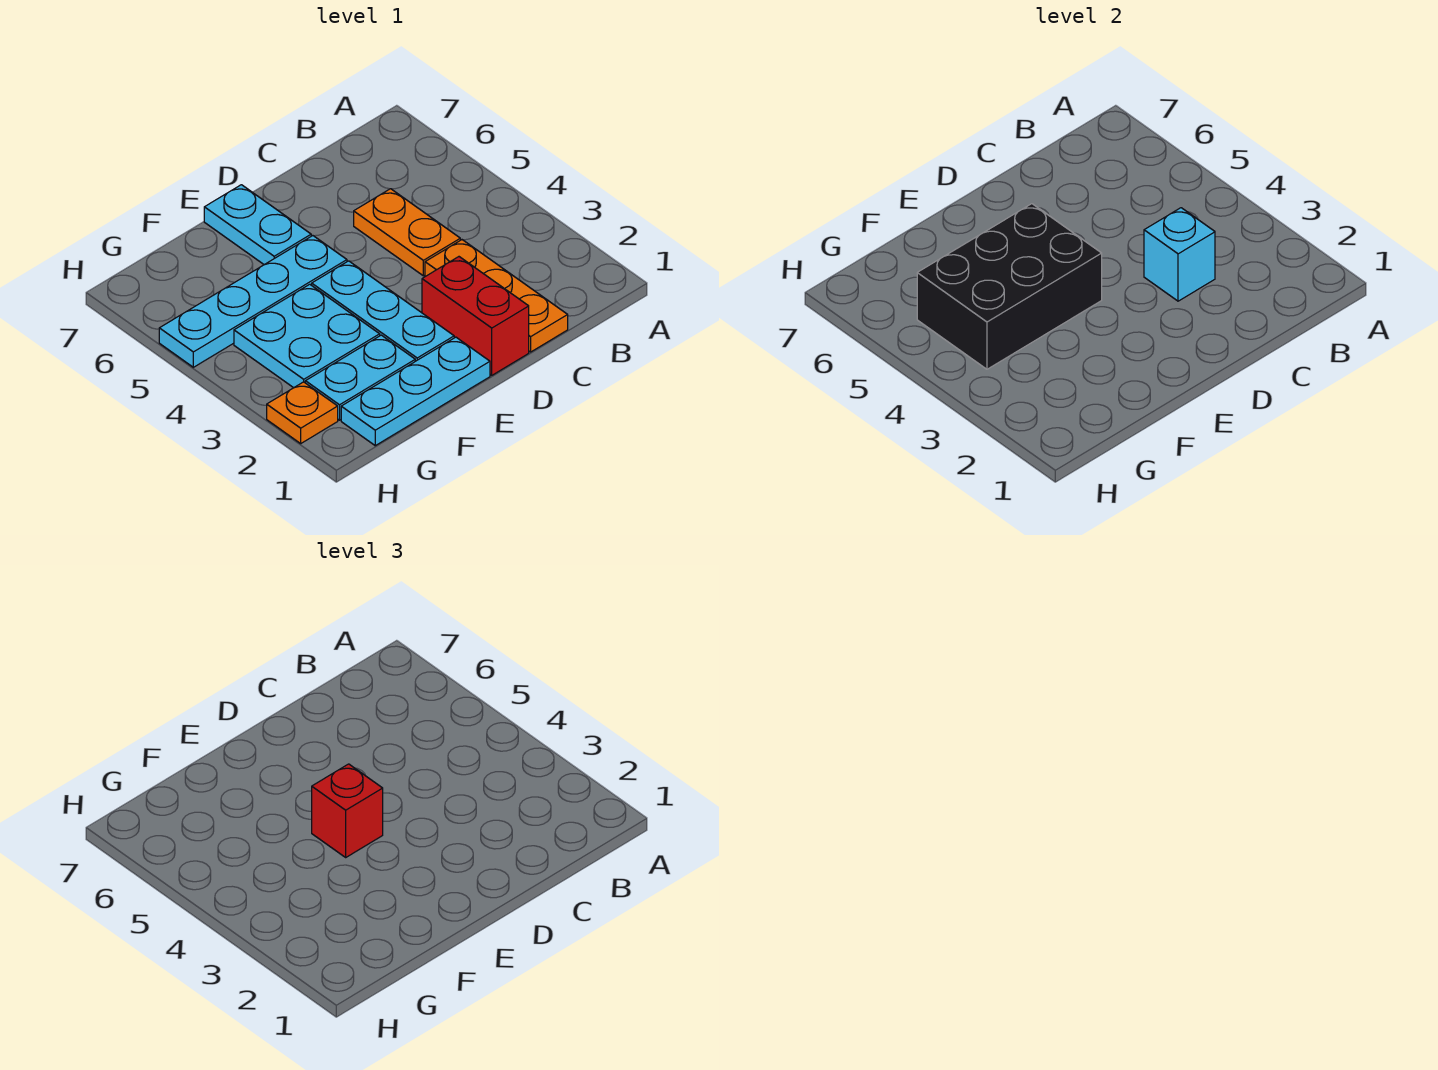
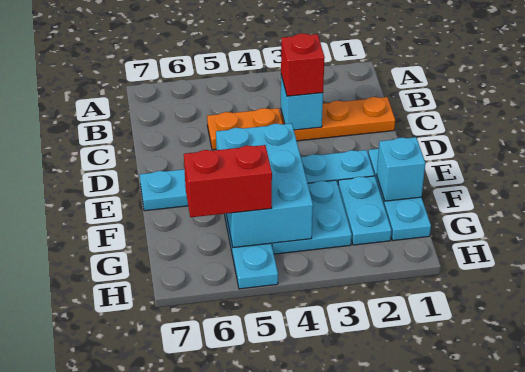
red 1x2 brick [422,257,529,375] -> red 1x2 brick moved to [184,145,272,217]
black 2x3 brick [917,204,1102,369] -> cyan 2x3 brick [216,123,313,248]
red 1x1 brick [312,764,383,857] -> red 1x1 brick moved to [281,33,325,96]
none -> cyan 1x1 brick [377,137,425,201]
orange 1x1 plate [267,382,338,443] -> none

